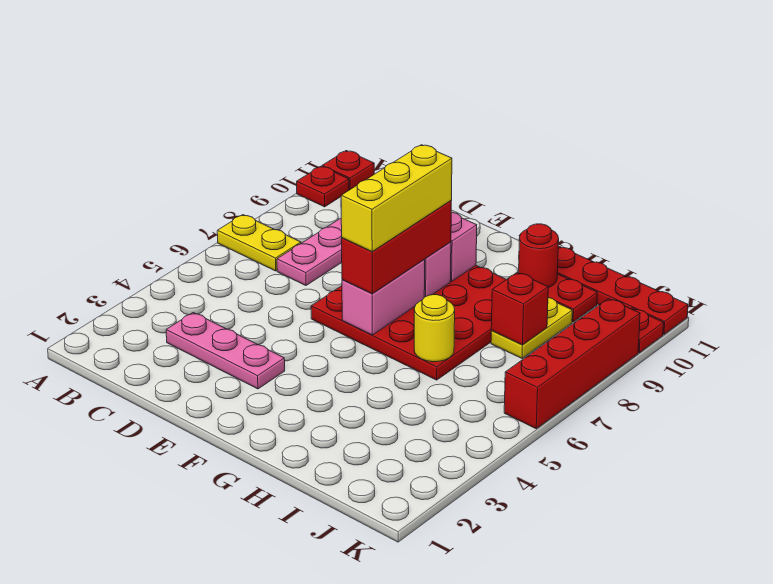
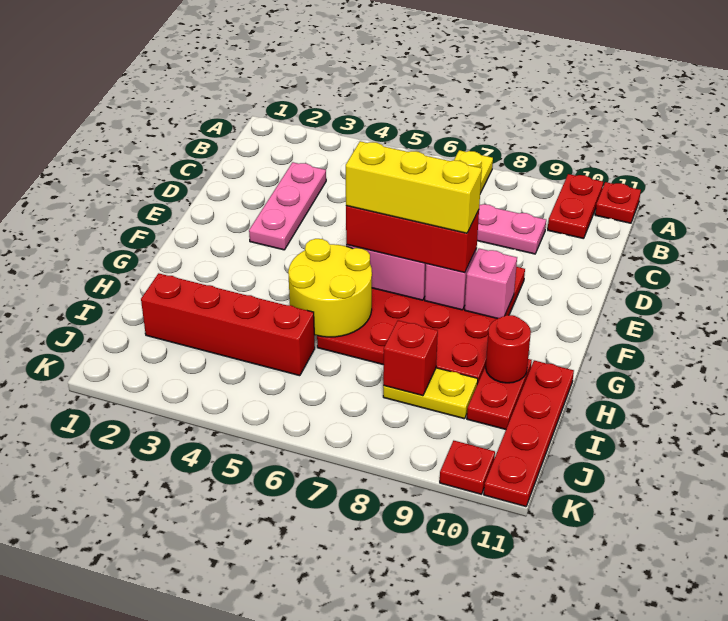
red 1x1 plate [297,166,349,207] -> red 1x2 plate [548,174,603,239]
yellow 1x1 round brick [414,295,455,362] -> yellow 2x2 round brick [288,239,372,337]
red 1x4 brick [504,299,640,429] -> red 1x4 brick moved to [141,273,315,376]

